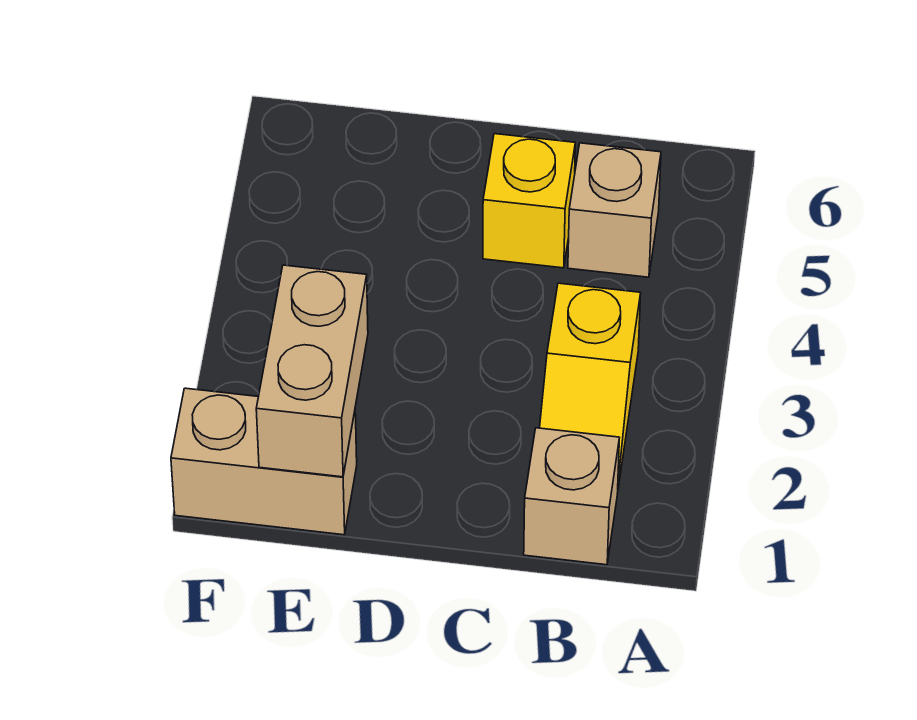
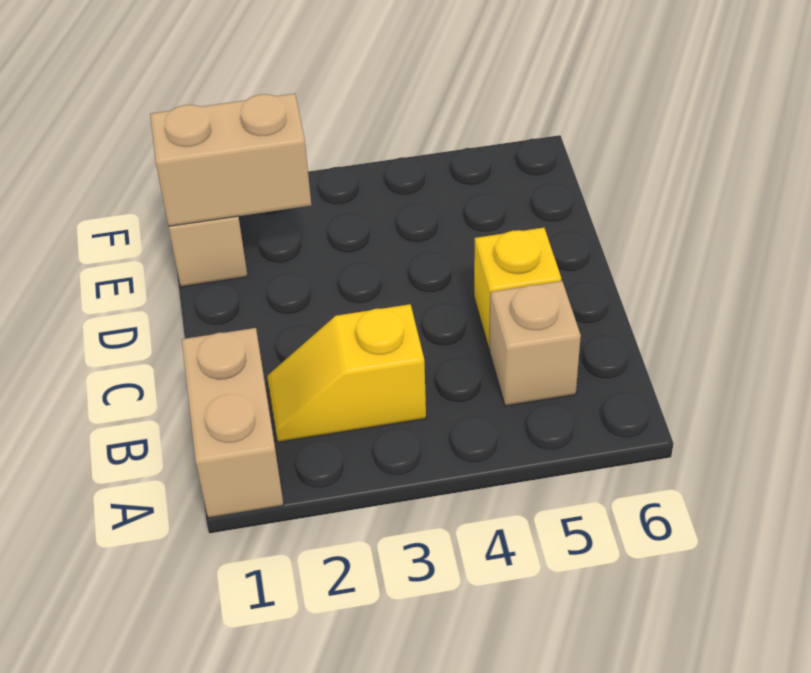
tan 1x1 brick [524,428,619,565] -> tan 1x2 brick [182,328,284,518]

